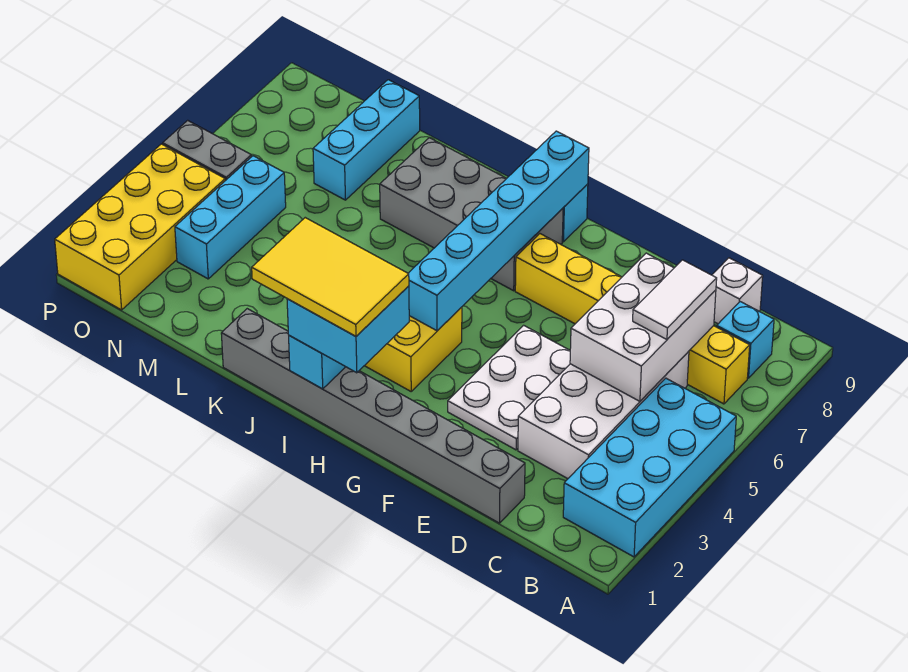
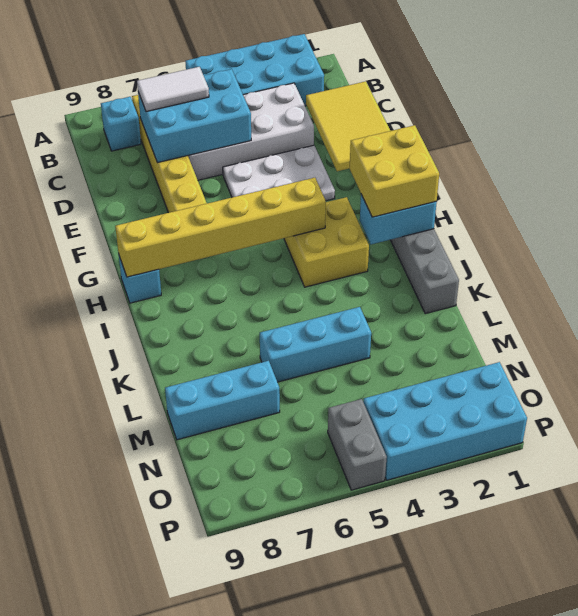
white 2x3 brick [570,253,716,401] -> cyan 2x3 brick [138,69,251,163]
white 1x1 brick [712,258,763,324] -> none
cyan 2x2 brick [287,286,409,373] -> yellow 2x2 brick [350,125,439,217]
yellow 2x3 tile [252,218,409,336] -> yellow 2x3 tile moved to [306,81,390,171]
cyan 1x6 brick [408,131,589,331] -> yellow 1x6 brick [115,178,326,277]
grey 2x4 brick [380,138,563,291] -> none
cyan 1x3 brick [175,156,286,279] -> cyan 1x3 brick moved to [260,307,371,382]
yellow 2x4 brick [55,144,225,310] -> cyan 2x4 brick [363,362,527,480]

